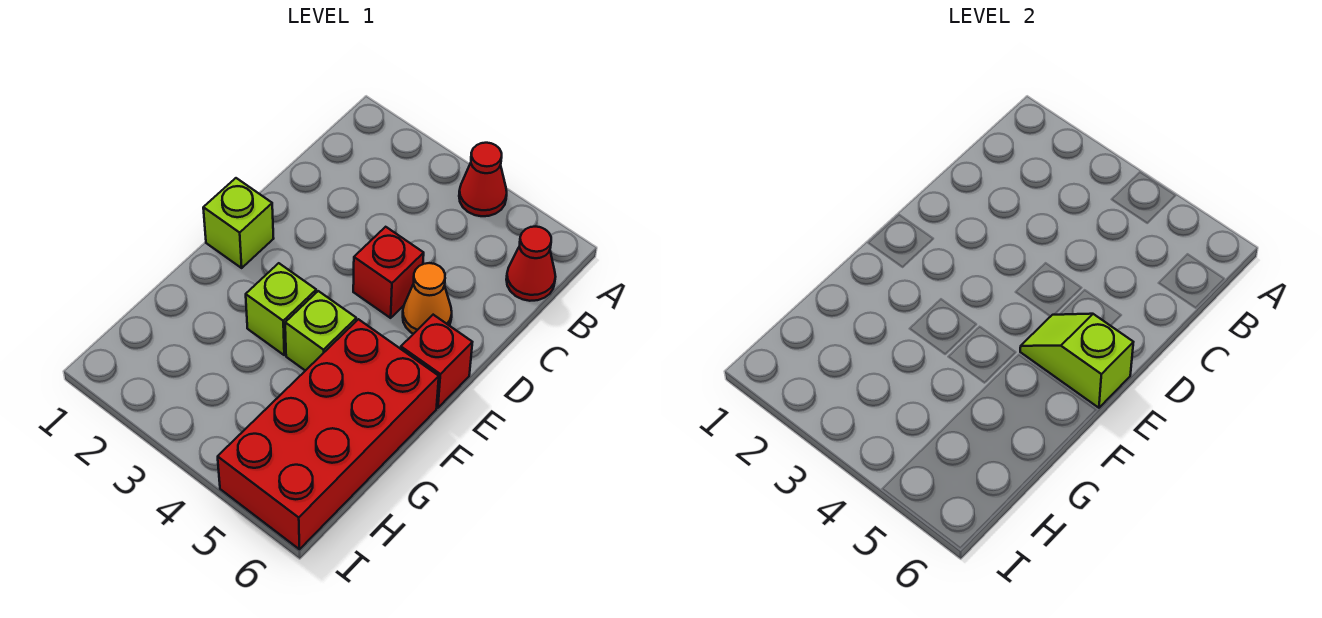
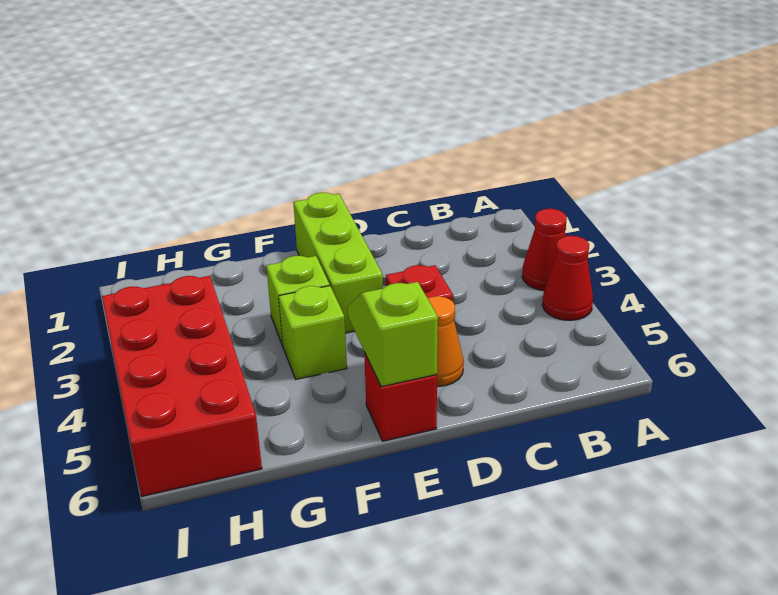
red 1x1 cone [506,227,556,301] -> red 1x1 cone moved to [522,209,567,290]
lime 1x1 brick [203,178,274,268] -> lime 1x3 brick [293,193,383,333]
red 2x4 brick [218,319,439,549] -> red 2x4 brick turned to [102,276,262,496]

